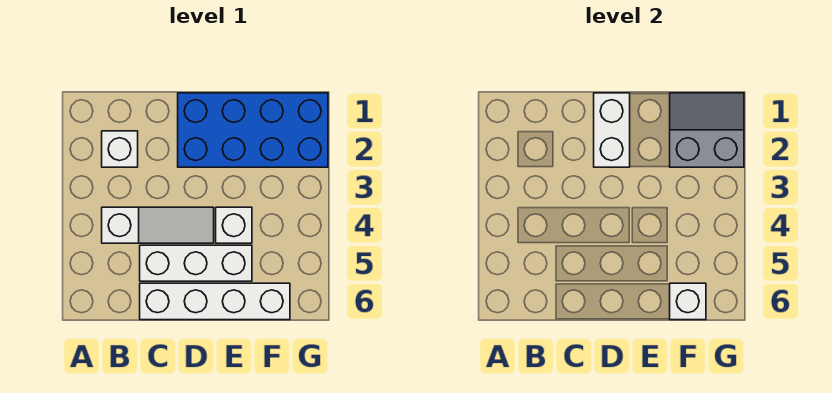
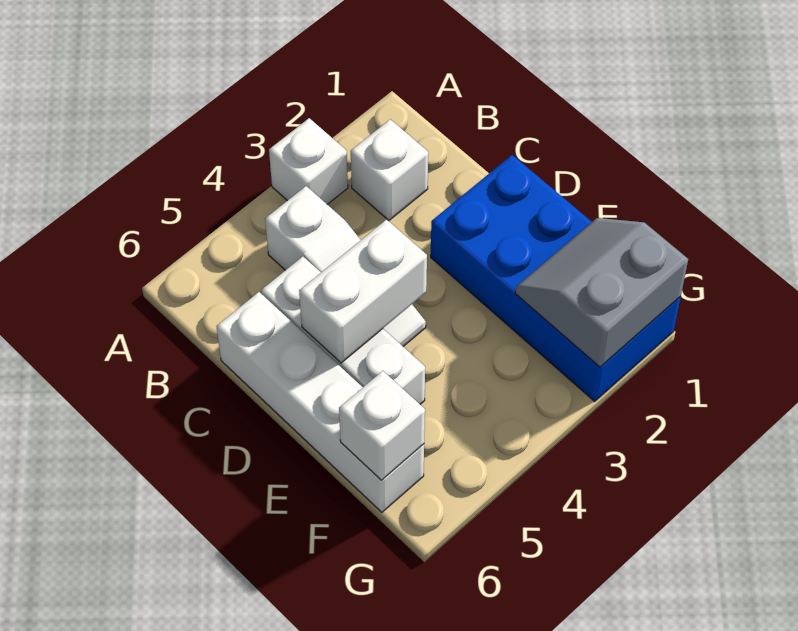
white 1x2 brick [594,93,630,167] -> white 1x2 brick moved to [299,220,427,363]
white 1x1 brick [216,207,252,243] -> white 1x1 brick moved to [269,118,348,205]
grey 2x2 slope [670,93,744,167] -> grey 2x2 slope turned to [515,218,688,367]

